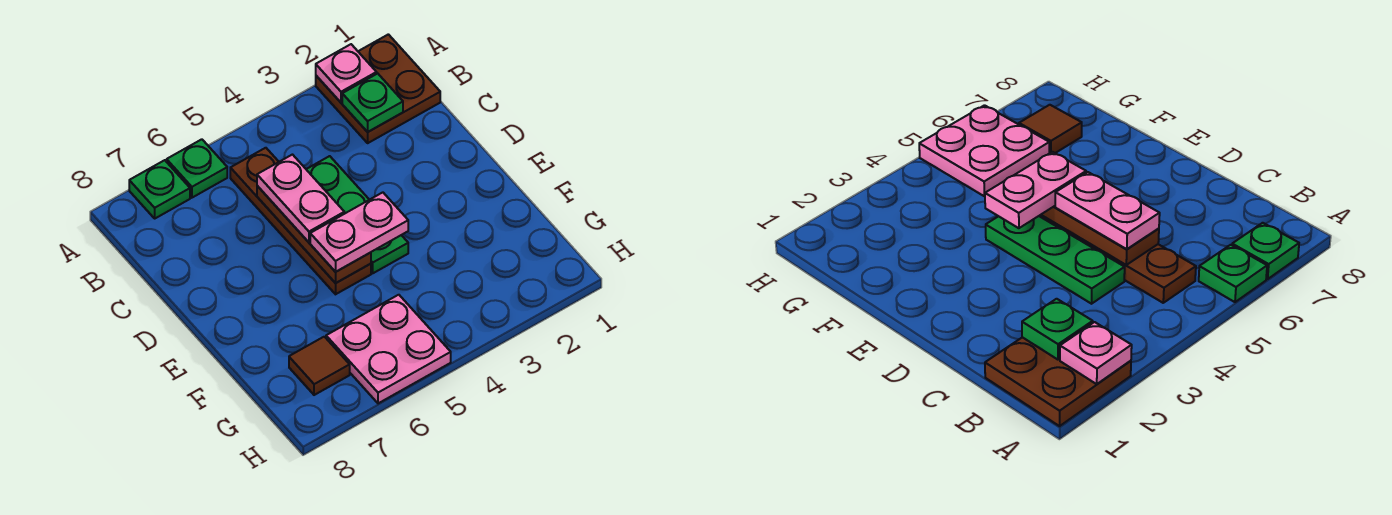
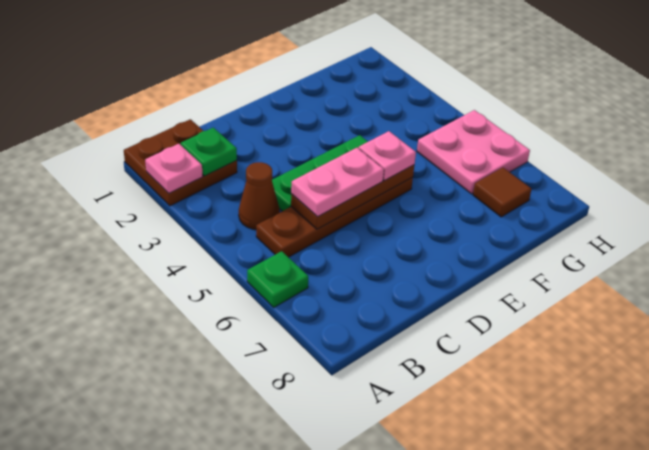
green 1x1 plate [129,160,190,218] -> none
none -> brown 1x1 cone [239,162,280,230]
pink 1x2 plate [310,192,408,272] -> pink 1x1 plate [359,131,416,181]

